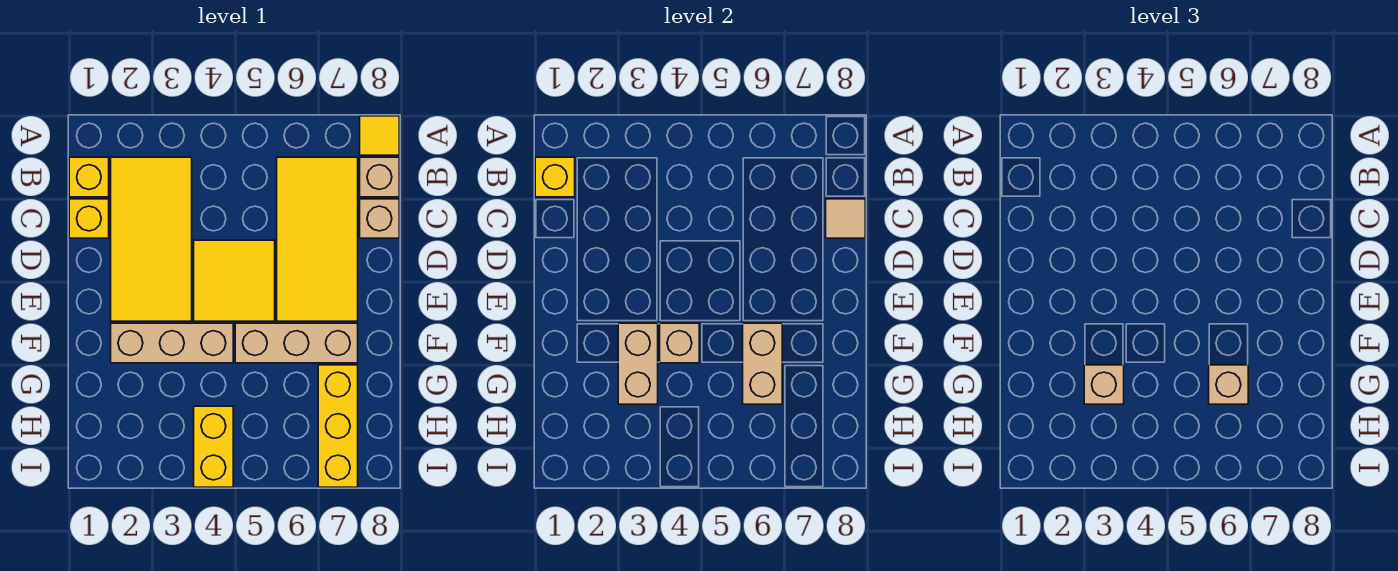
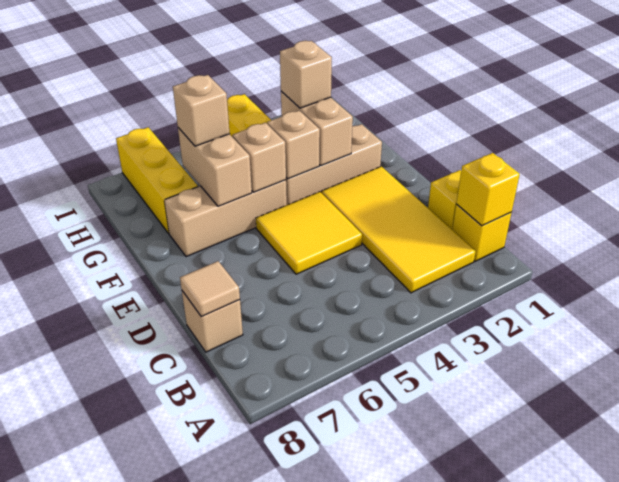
yellow 1x1 tile [360,116,399,155] -> none
yellow 2x4 tile [277,157,358,321] -> none
tan 1x1 brick [360,157,399,197] -> tan 1x1 brick moved to [232,123,286,192]

